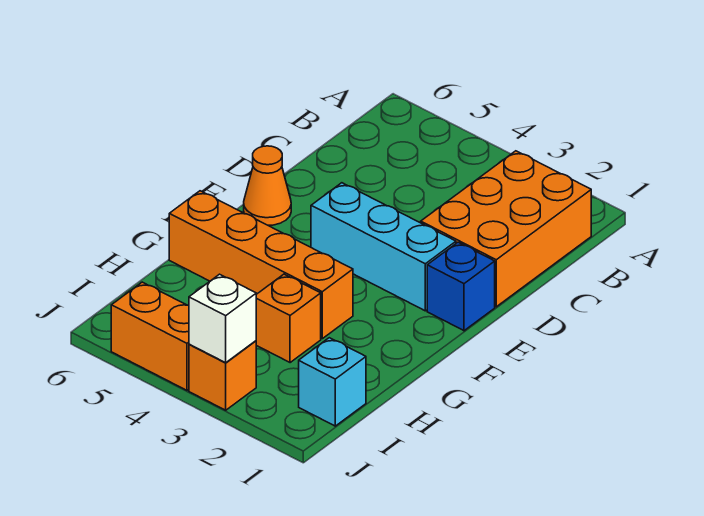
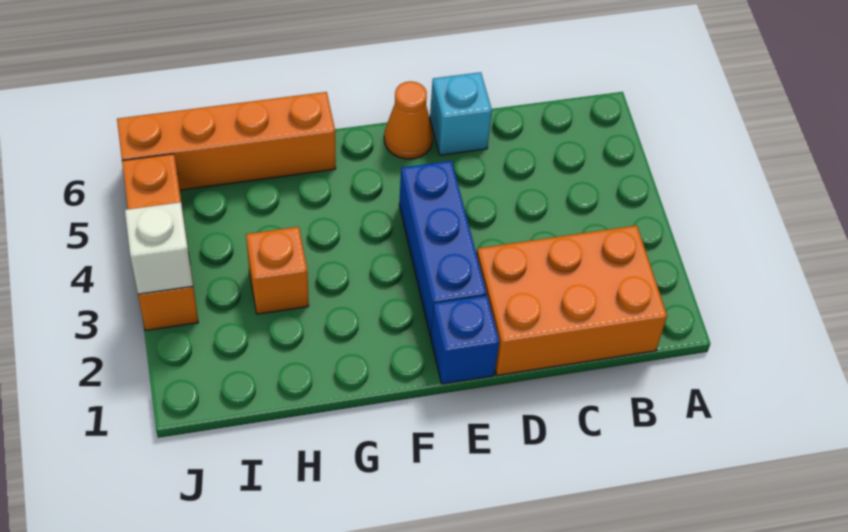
cyan 1x3 brick [311,183,456,311] -> blue 1x3 brick [399,161,487,336]
orange 1x4 brick [169,191,353,339] -> orange 1x4 brick turned to [117,92,336,190]
cyan 1x1 brick [299,338,366,426] -> cyan 1x1 brick moved to [430,72,492,155]

